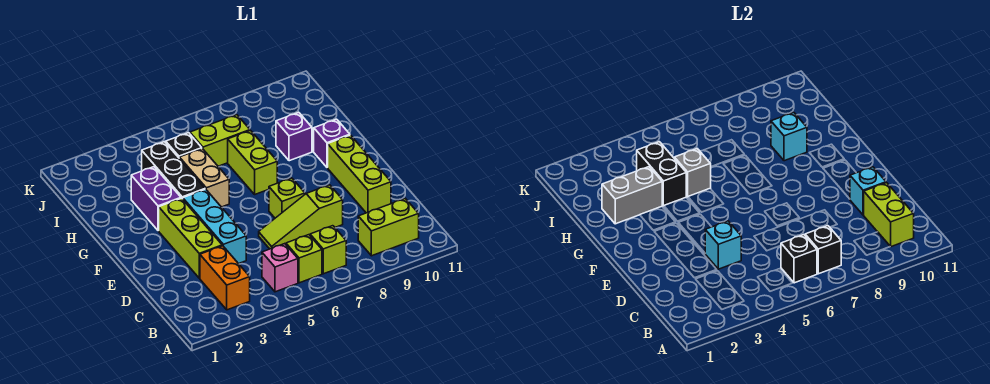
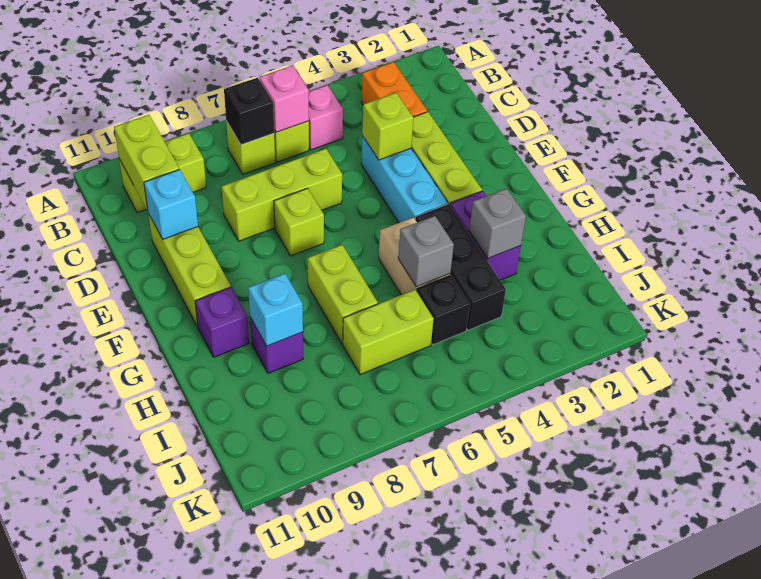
black 1x1 brick [781,235,817,283] -> pink 1x1 brick [259,65,309,132]
cyan 1x1 brick [705,221,741,269] -> lime 1x1 brick [362,93,413,160]
lime 1x3 slope [259,185,343,249] -> lime 1x3 brick [222,149,342,241]
grey 1x2 brick [602,167,662,224] -> grey 1x1 brick [469,188,526,258]
black 1x2 brick [637,142,686,206] -> none

